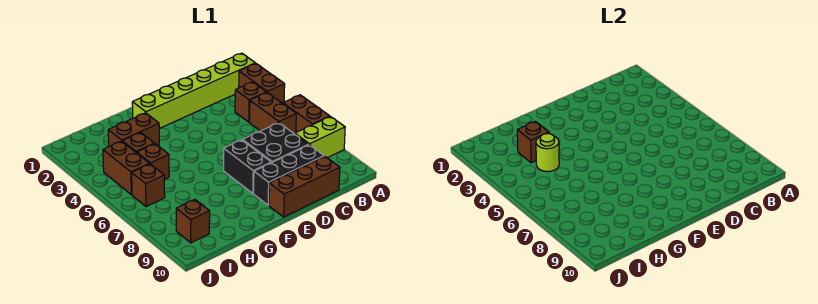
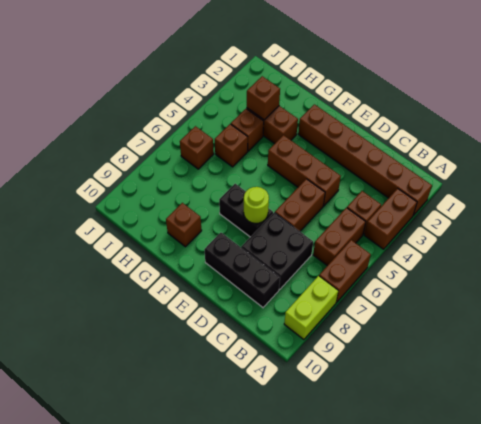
lime 1x6 brick [132,53,255,128] -> brown 1x6 brick [298,104,432,215]
lime 1x2 brick [295,117,345,158] -> lime 1x2 brick turned to [284,276,338,340]
brown 1x3 brick [269,156,340,217] -> brown 1x3 brick moved to [268,135,341,206]
black 1x2 brick [224,140,271,193] -> black 1x2 brick turned to [219,184,273,237]
lime 1x1 round brick [536,134,559,172] -> lime 1x1 round brick moved to [244,187,269,223]
brown 1x2 brick [103,141,149,195] -> brown 1x2 brick moved to [275,179,325,231]
brown 1x1 brick [176,199,210,243] -> brown 1x1 brick moved to [166,203,202,247]

